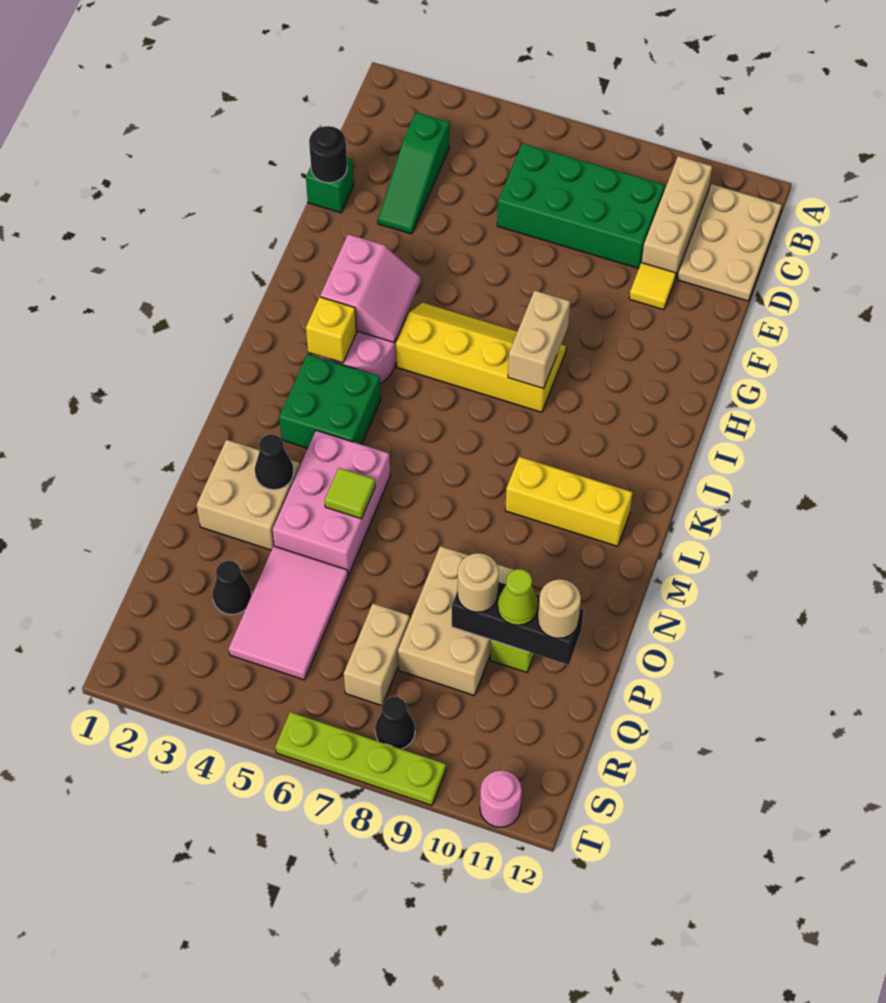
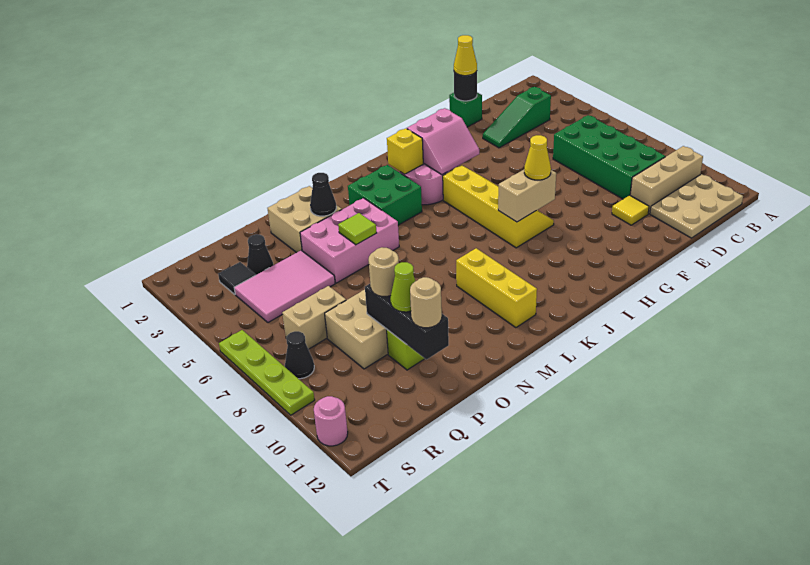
none -> yellow 1x1 cone [454,35,477,76]
none -> yellow 1x1 cone [524,135,551,180]
none -> black 1x1 tile [218,262,255,294]

